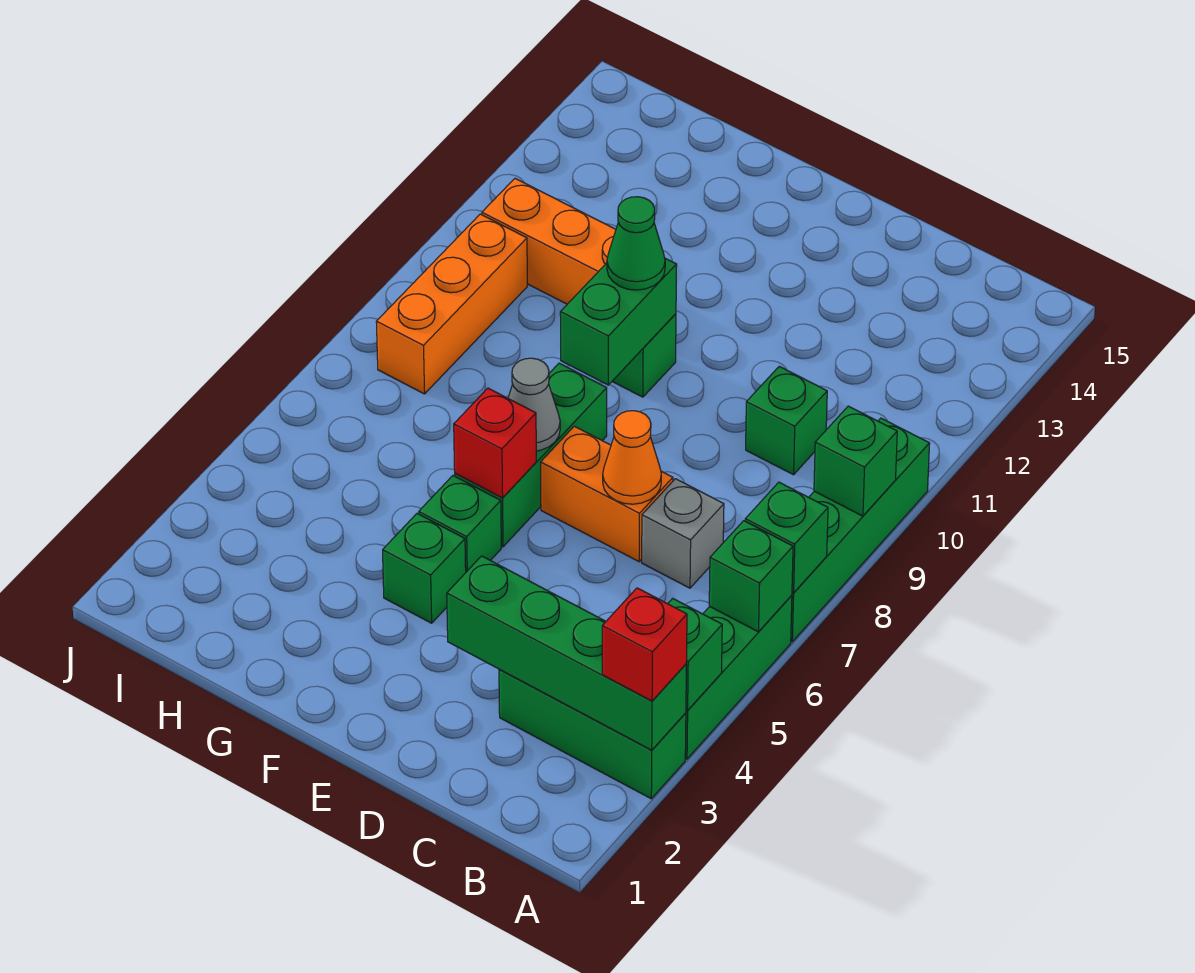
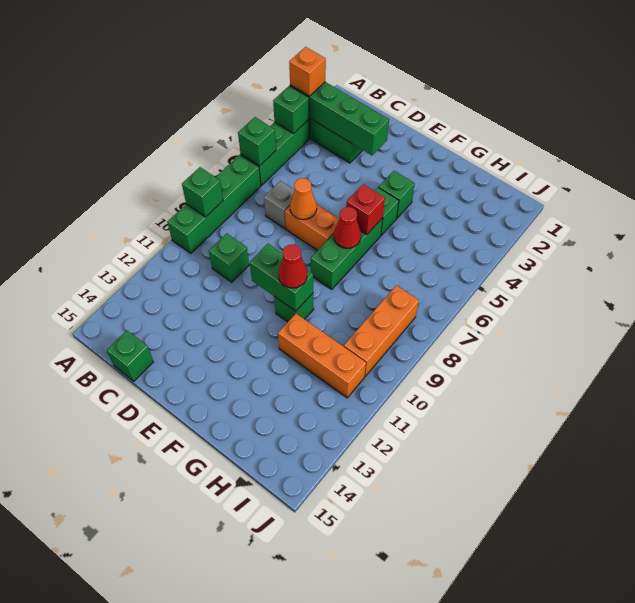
red 1x1 brick [602,588,687,701] -> orange 1x1 brick [289,47,326,96]
green 1x1 brick [745,482,828,593] -> green 1x1 brick moved to [107,330,153,381]
grey 1x1 cone [508,358,560,451] -> red 1x1 cone [334,207,361,248]
green 1x2 brick [560,258,677,385] -> green 1x2 brick turned to [250,244,313,311]
green 1x1 cone [607,197,665,290] -> red 1x1 cone [278,244,307,288]

